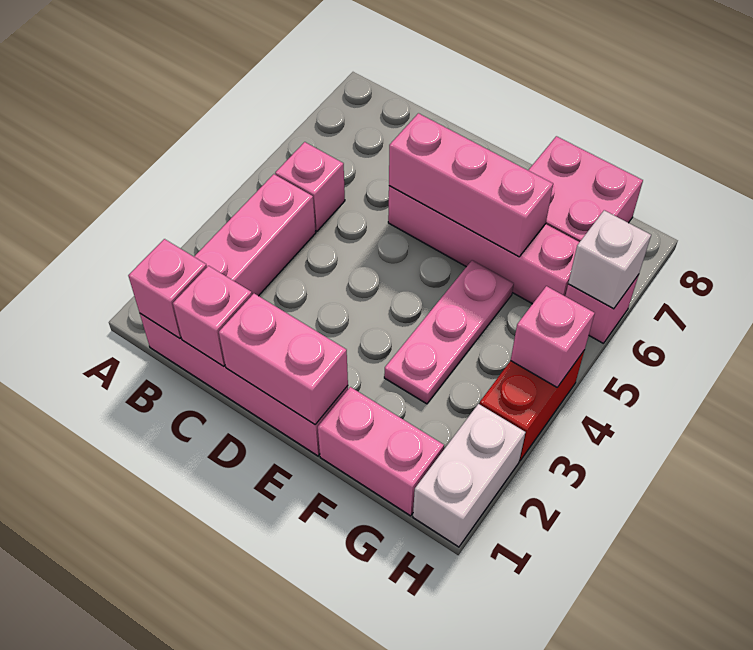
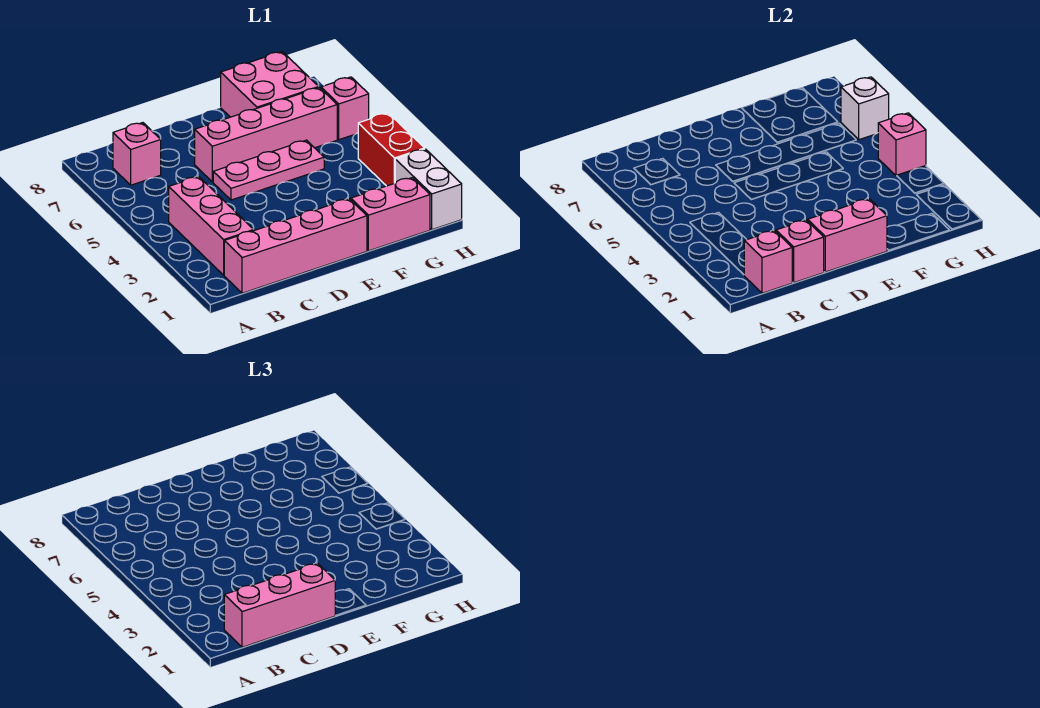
pink 1x1 brick [275,142,345,231] -> pink 1x1 brick moved to [113,123,161,185]
pink 1x3 brick [389,113,553,257] -> pink 1x3 brick moved to [224,563,336,647]
pink 1x3 plate [384,260,514,404] -> pink 1x3 plate turned to [213,140,324,200]

